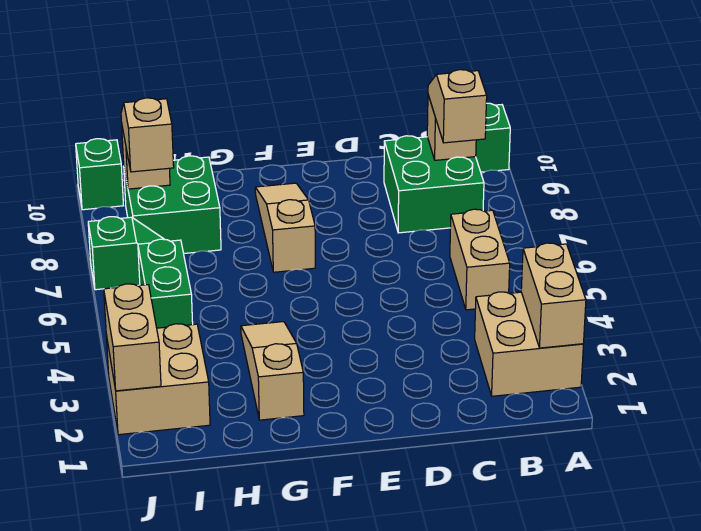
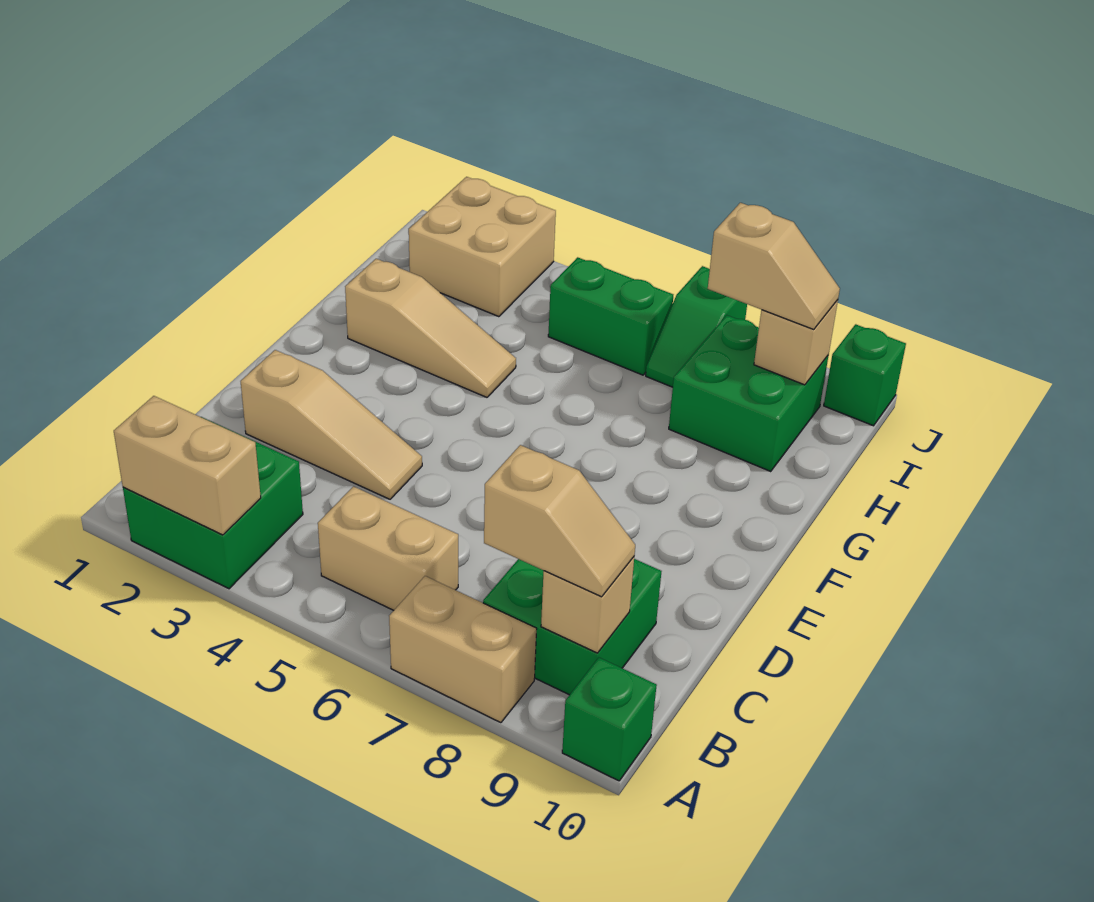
tan 2x2 brick [475,292,583,396] -> green 2x2 brick [123,417,303,589]
tan 1x3 slope [255,183,315,272] -> tan 1x3 slope moved to [241,350,422,499]
tan 1x2 brick [104,284,161,391] -> tan 1x2 brick moved to [389,576,537,723]

